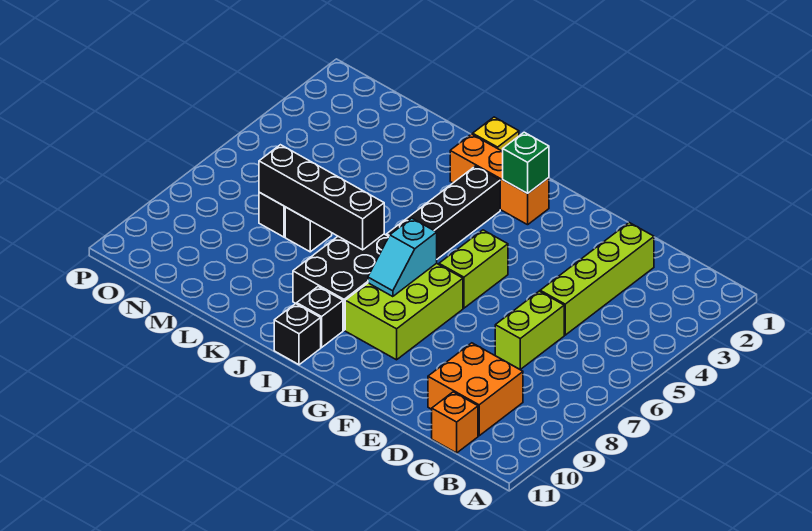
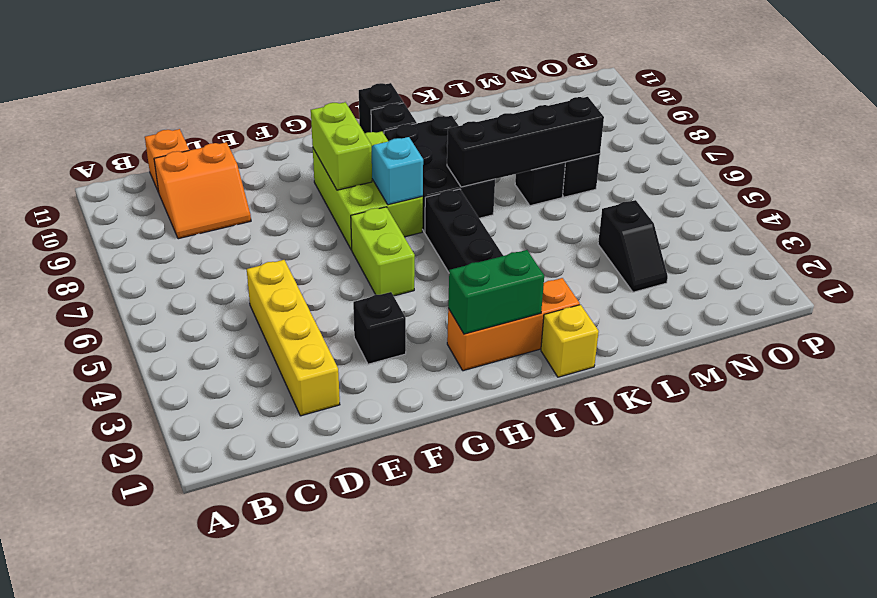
orange 2x2 brick [428,343,523,436] -> orange 2x2 slope [154,142,251,239]
lime 1x4 brick [540,223,654,335] -> yellow 1x4 brick [247,260,340,416]
lime 1x2 brick [495,291,564,370] -> lime 1x2 brick moved to [311,102,372,190]
none -> black 1x1 brick [353,292,406,364]
green 1x1 brick [503,132,549,193] -> green 1x2 brick [448,250,544,334]
none -> black 1x2 slope [598,200,668,292]

